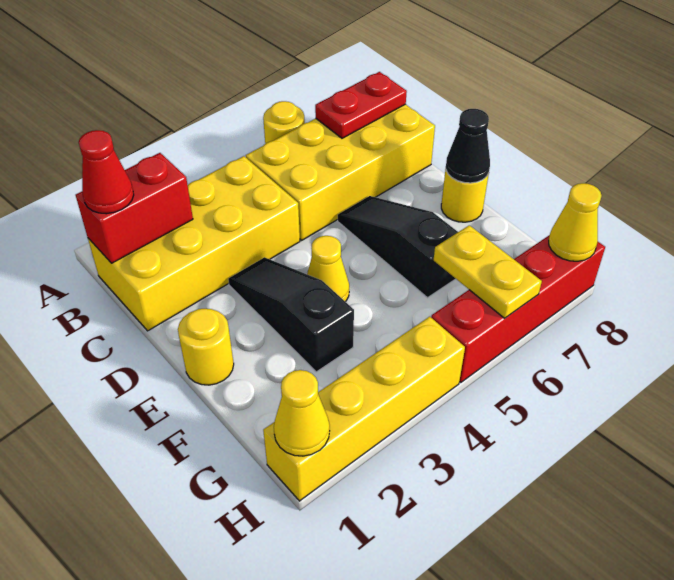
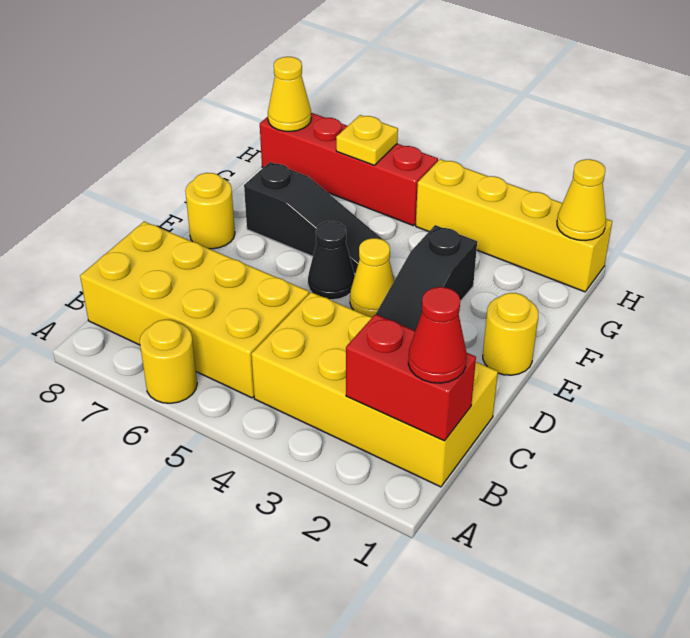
red 1x2 plate [315,72,407,138] -> none
black 1x3 slope [338,196,458,298] -> black 1x3 slope turned to [244,162,383,274]
black 1x1 cone [446,109,490,183] -> black 1x1 cone moved to [308,221,355,300]
yellow 1x2 plate [434,225,542,318] -> yellow 1x1 plate [336,115,398,165]

